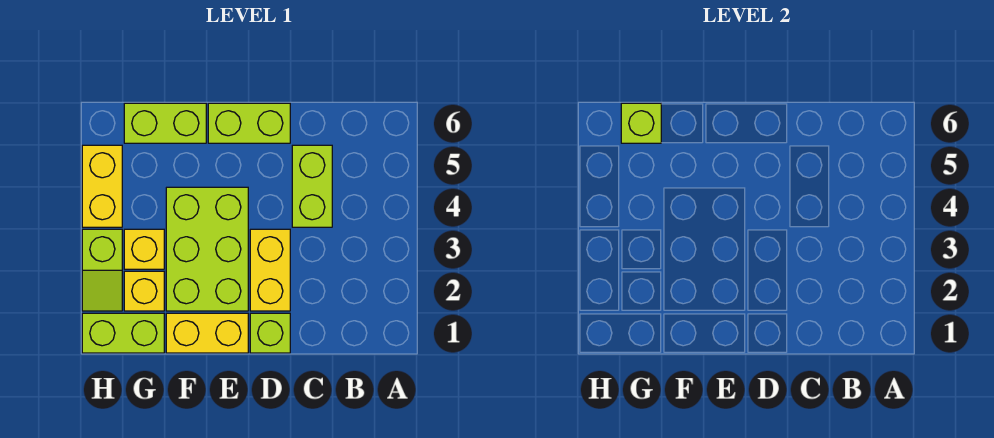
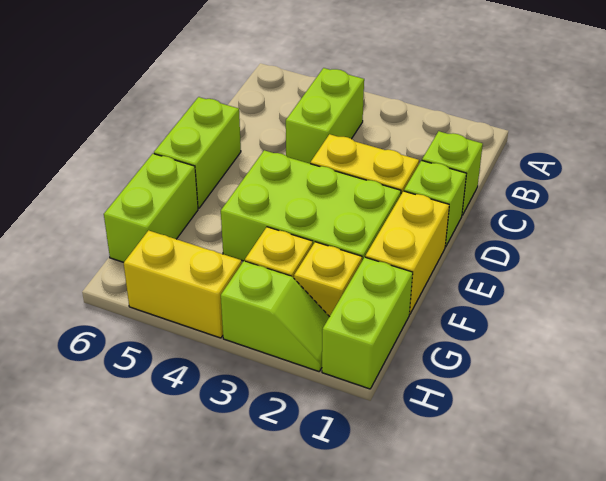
lime 1x2 brick [292,145,332,227] -> lime 1x2 brick turned to [286,68,364,164]
lime 1x1 brick [621,103,661,143] -> lime 1x1 brick moved to [422,131,483,215]

